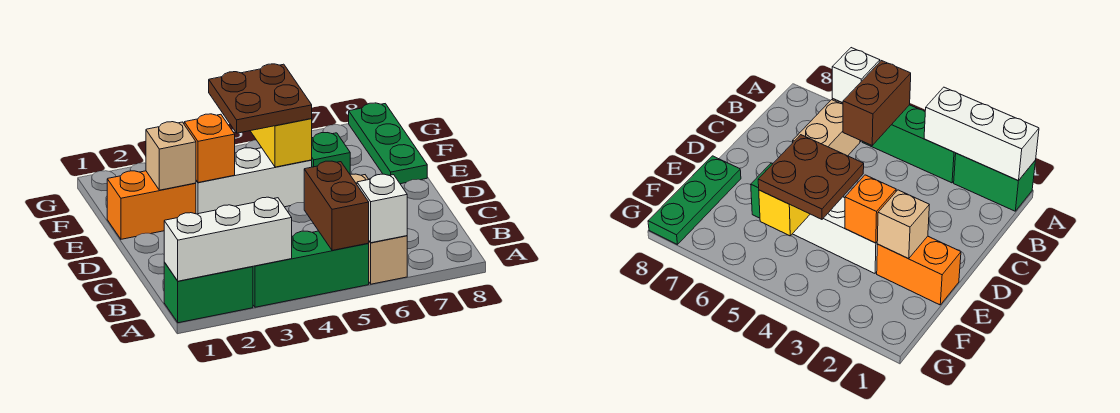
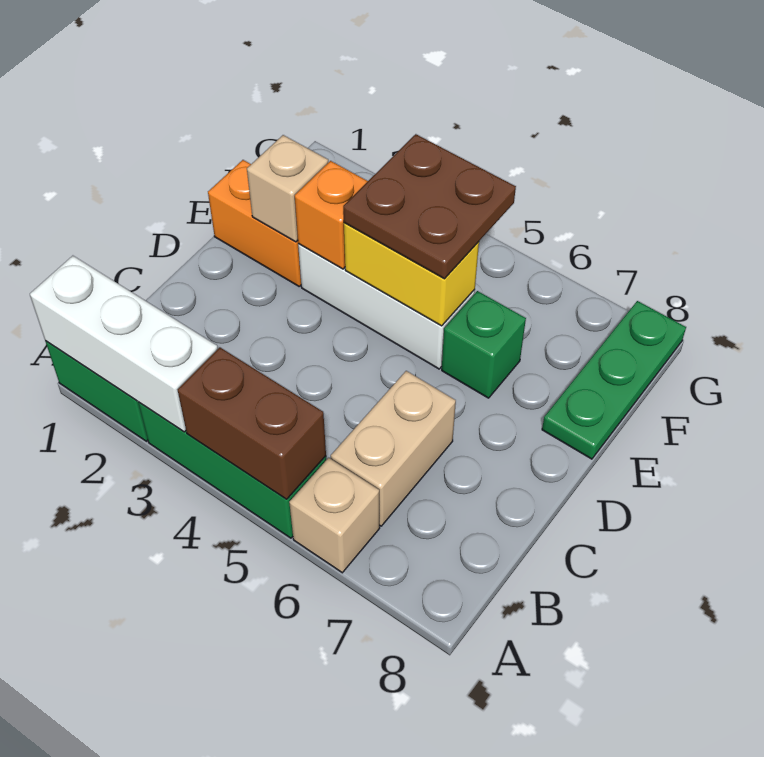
brown 1x2 brick [304,161,369,250] -> brown 1x2 brick turned to [178,347,326,499]
white 1x1 brick [357,174,407,243] -> none
yellow 1x2 brick [251,118,312,167] -> yellow 1x2 brick turned to [344,223,479,326]

